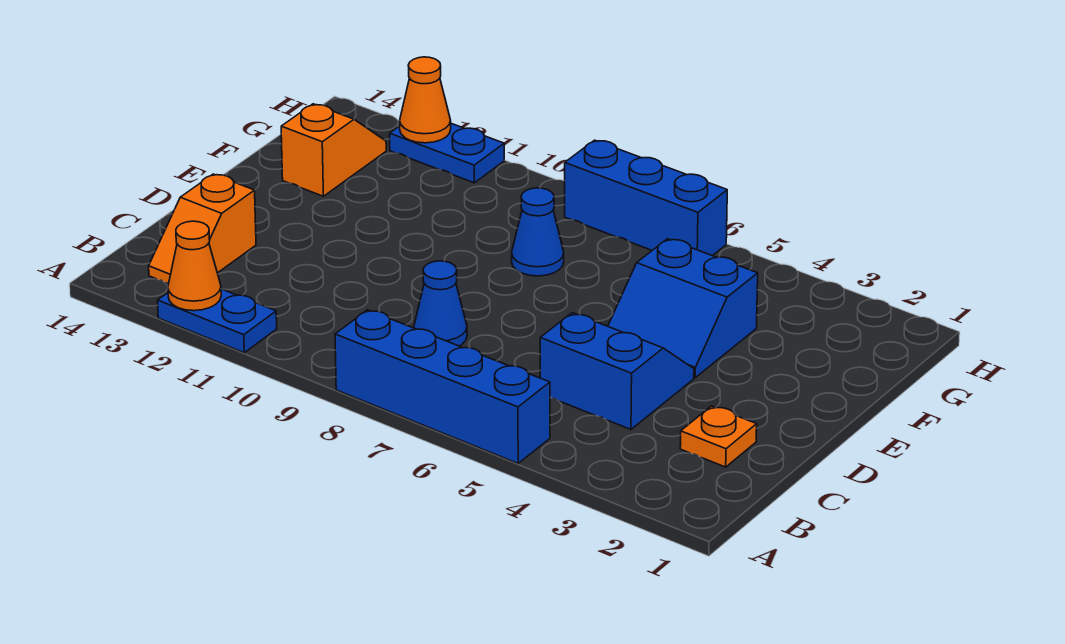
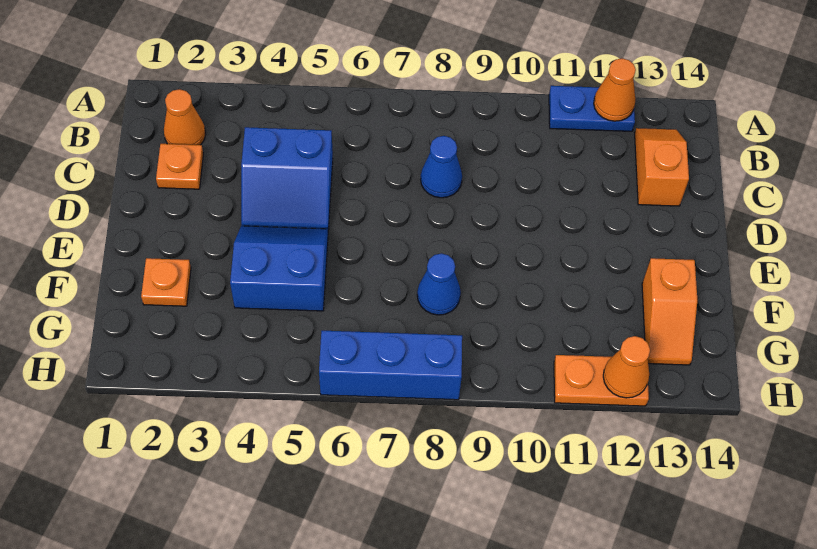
blue 1x4 brick [335,310,550,463] -> none
none -> orange 1x1 cone [164,89,205,145]
none -> orange 1x1 plate [141,258,191,306]
blue 1x2 plate [390,123,504,183] -> orange 1x2 plate [554,355,649,406]

